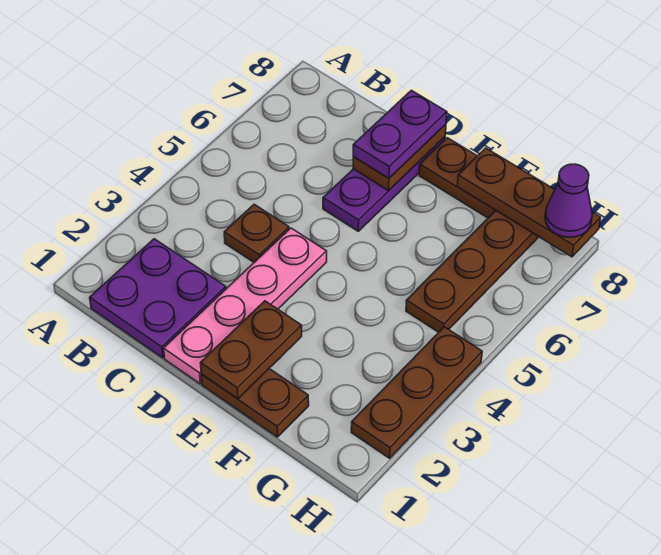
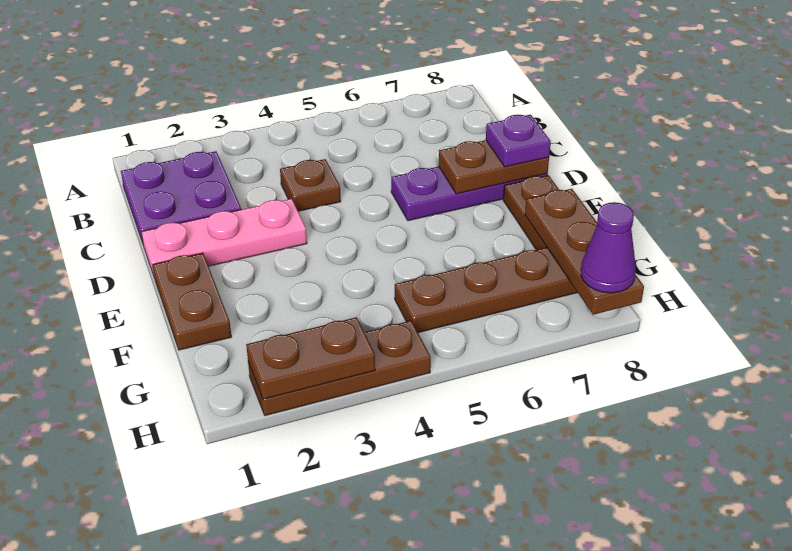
pink 1x4 plate [164,228,327,384] -> pink 1x3 plate [141,199,307,278]
purple 1x2 plate [353,90,447,178] -> purple 1x1 plate [486,115,551,167]
brown 1x2 plate [201,301,302,399] -> brown 1x2 plate moved to [246,317,375,399]

